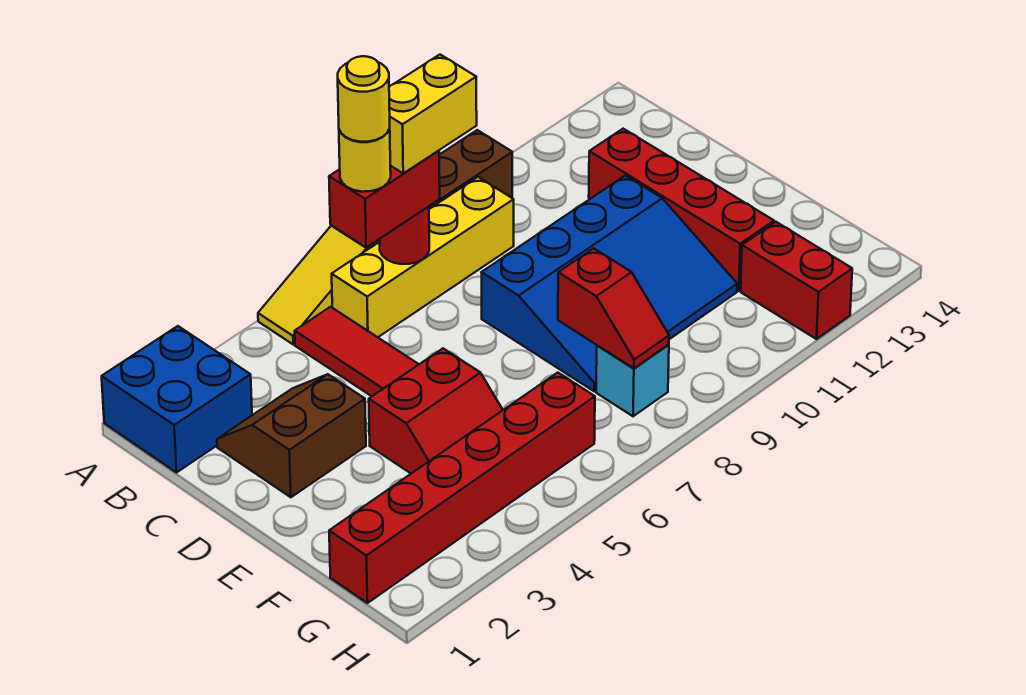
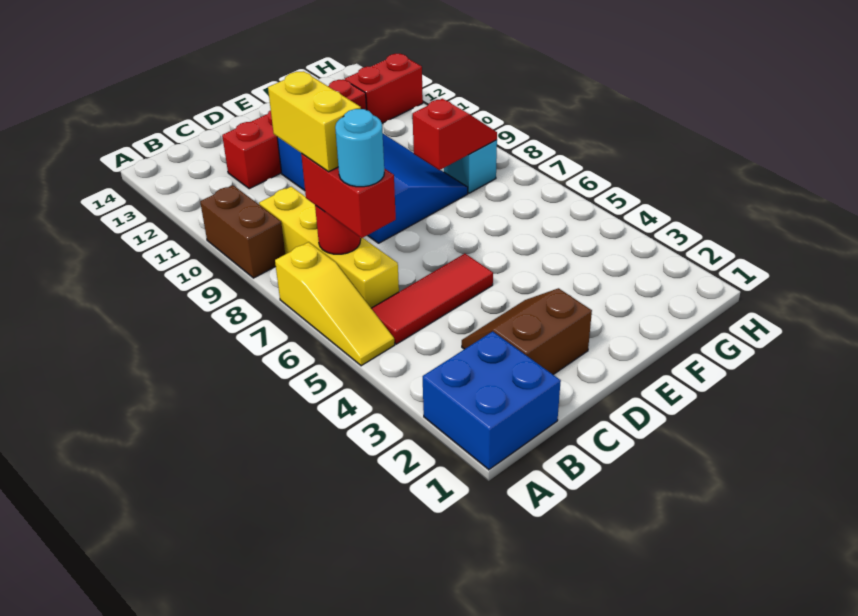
yellow 1x1 round brick [339,129,391,192] -> cyan 1x1 round brick [335,109,384,187]
yellow 1x1 round brick [338,56,390,142] -> none
brown 2x2 slope [217,374,366,497] -> brown 2x2 slope turned to [462,288,592,374]
red 2x2 slope [369,349,503,473] -> none
red 1x6 brick [329,373,595,603] -> none

